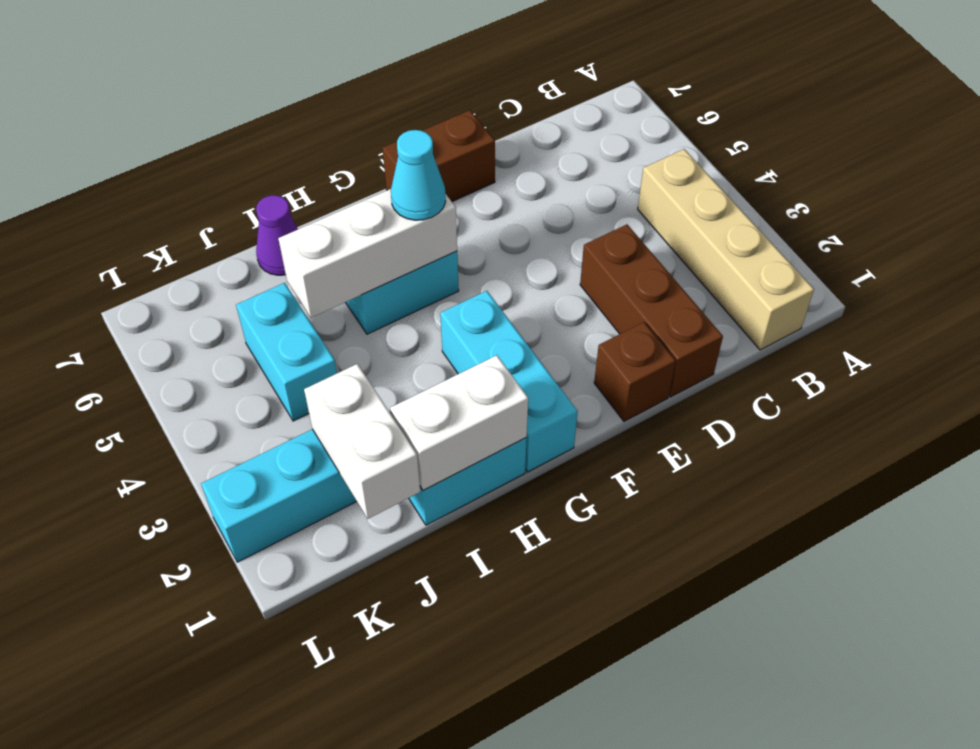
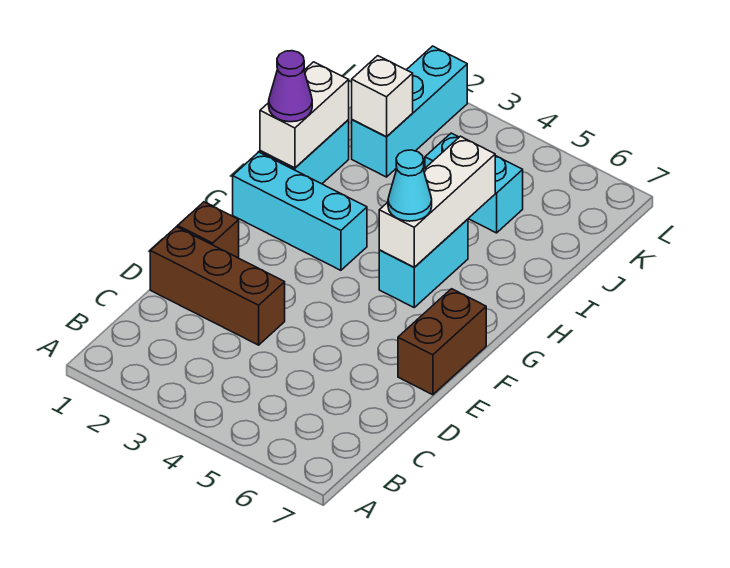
tan 1x4 brick [638,149,814,350] -> none
purple 1x1 cone [256,195,298,275] -> purple 1x1 cone moved to [269,51,312,122]
white 1x2 brick [304,364,420,519] -> white 1x1 brick [352,56,413,137]

